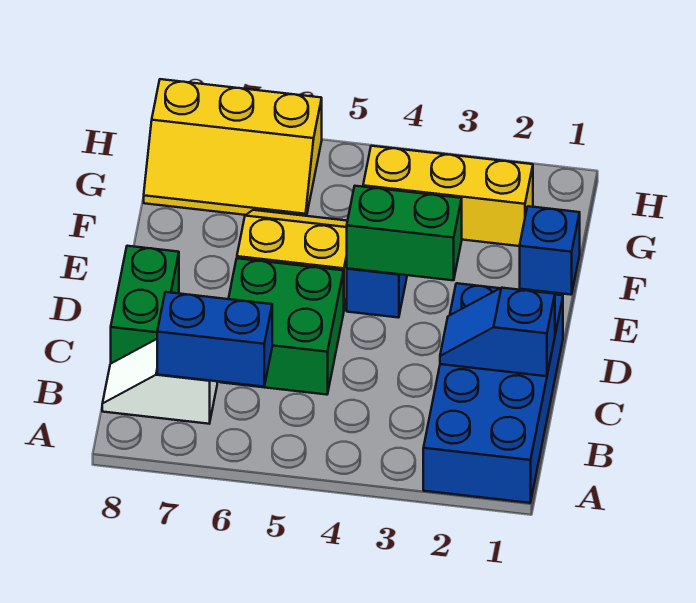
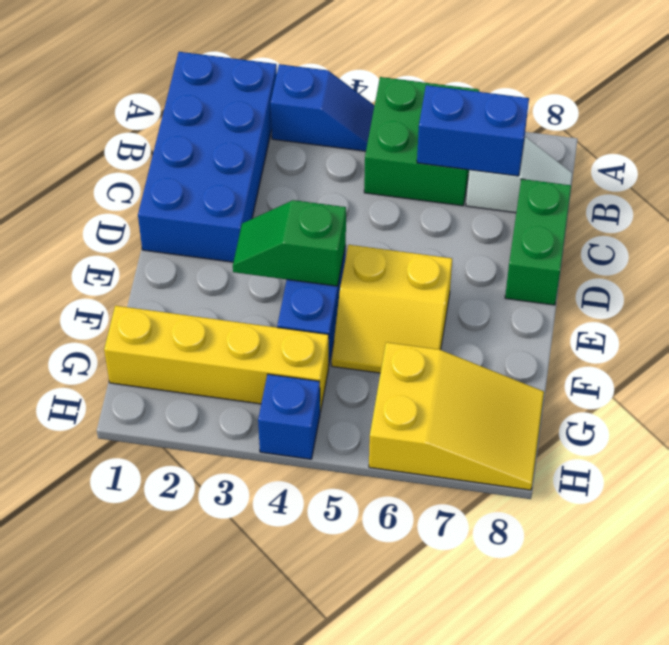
blue 1x2 slope [440,288,555,376] -> blue 1x2 slope moved to [271,64,375,151]
green 2x2 brick [221,258,344,395] -> green 2x2 brick moved to [364,77,479,206]
green 1x2 brick [347,186,462,280] -> green 1x2 slope [233,200,346,286]
blue 1x1 brick [520,206,580,295] -> blue 1x1 brick moved to [258,374,320,459]
yellow 1x3 brick [363,146,533,246] -> yellow 1x4 brick [104,306,329,412]
yellow 2x3 slope [144,79,322,216] -> yellow 2x3 slope turned to [369,342,544,490]

